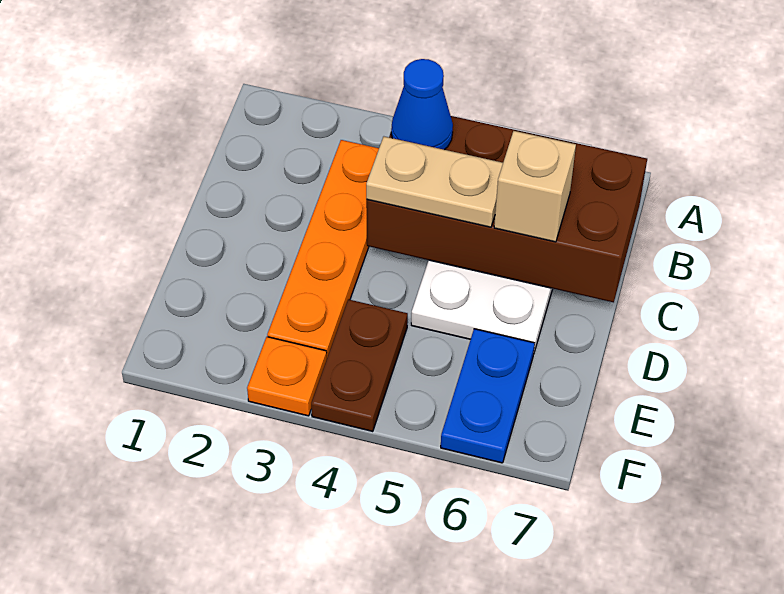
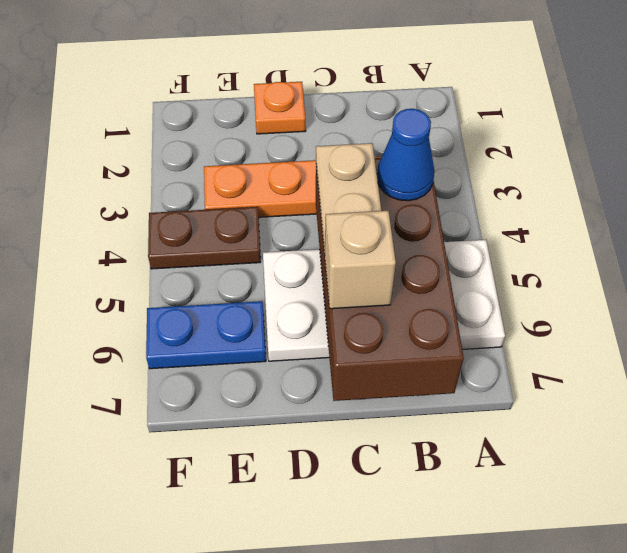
orange 1x1 plate [247,337,327,416] -> orange 1x1 plate moved to [254,82,306,134]

